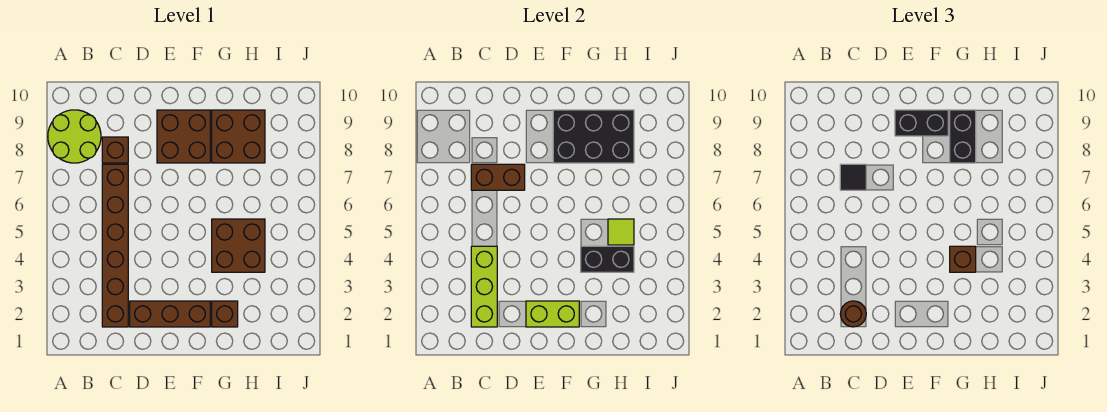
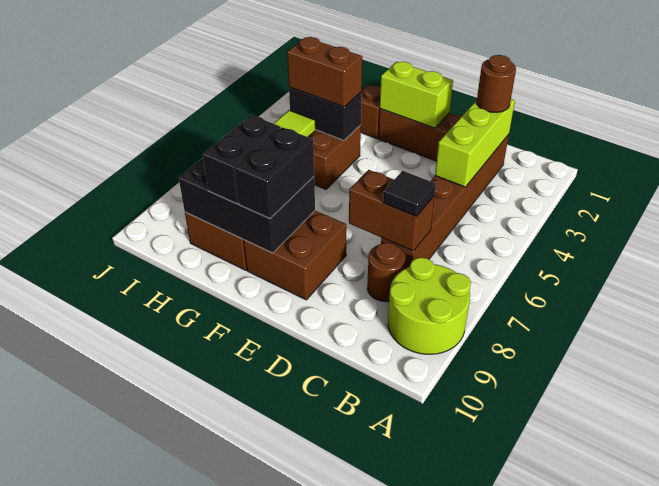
brown 1x1 brick [102,137,128,163] -> brown 1x1 round brick [367,243,406,302]
black 1x2 brick [895,110,948,136] -> black 1x2 brick turned to [235,127,314,219]
brown 1x1 brick [950,246,976,272] -> brown 1x2 brick [287,37,362,107]

